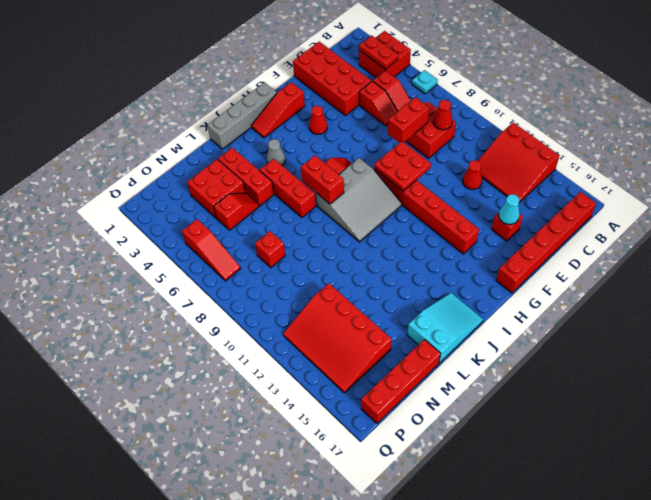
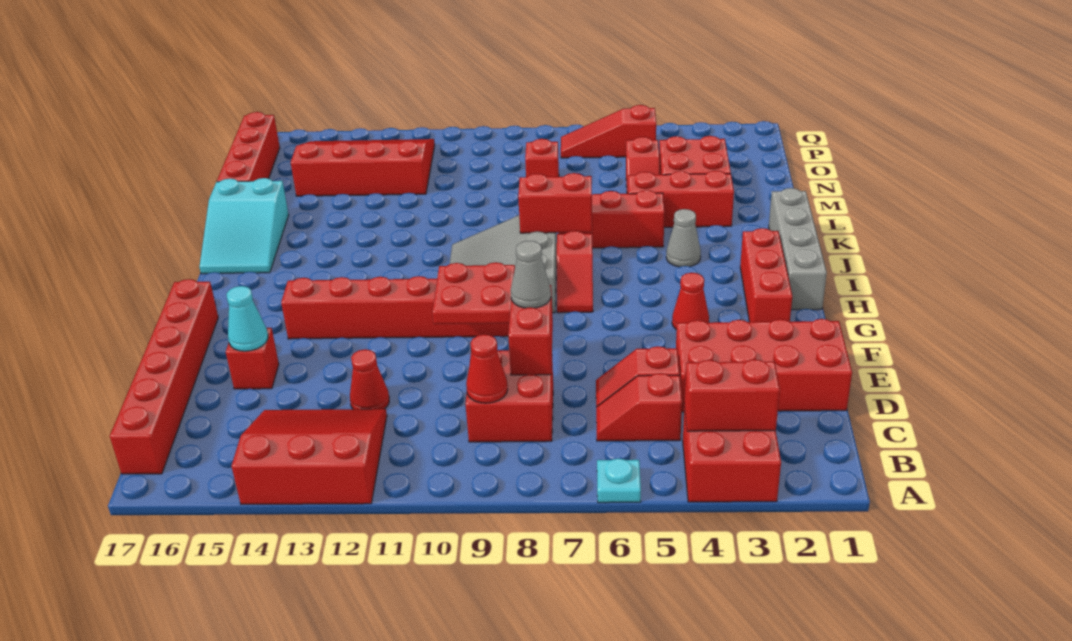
red 1x2 plate [359,35,398,69] -> red 1x2 brick [684,359,780,431]
none -> grey 1x1 cone [511,241,551,308]
red 1x3 slope [251,82,305,138] -> red 1x3 brick [740,228,792,322]

